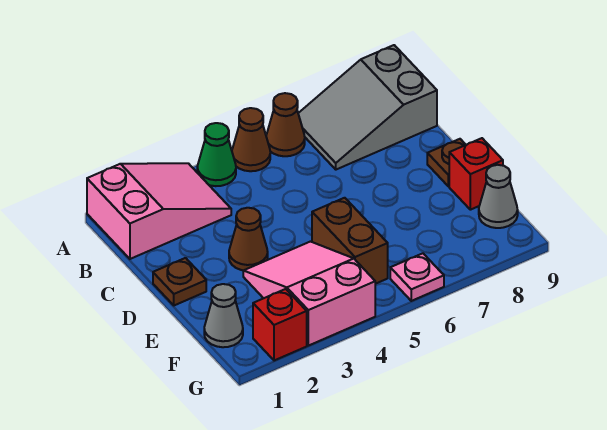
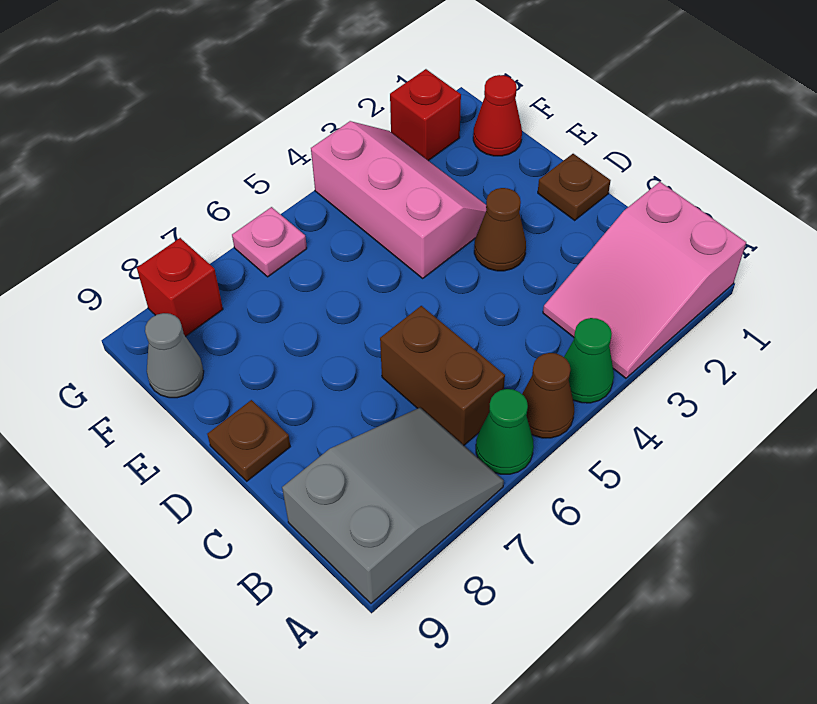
brown 1x1 cone [266,93,305,156] -> green 1x1 cone [476,389,534,474]
pink 2x3 slope [243,242,375,346] -> pink 2x3 slope turned to [311,121,486,278]
brown 1x2 brick [312,198,388,284] -> brown 1x2 brick moved to [380,306,505,445]
red 1x1 brick [449,138,503,210] -> red 1x1 brick moved to [137,238,223,336]
grey 1x1 cone [204,284,243,347] -> red 1x1 cone [473,75,522,156]

